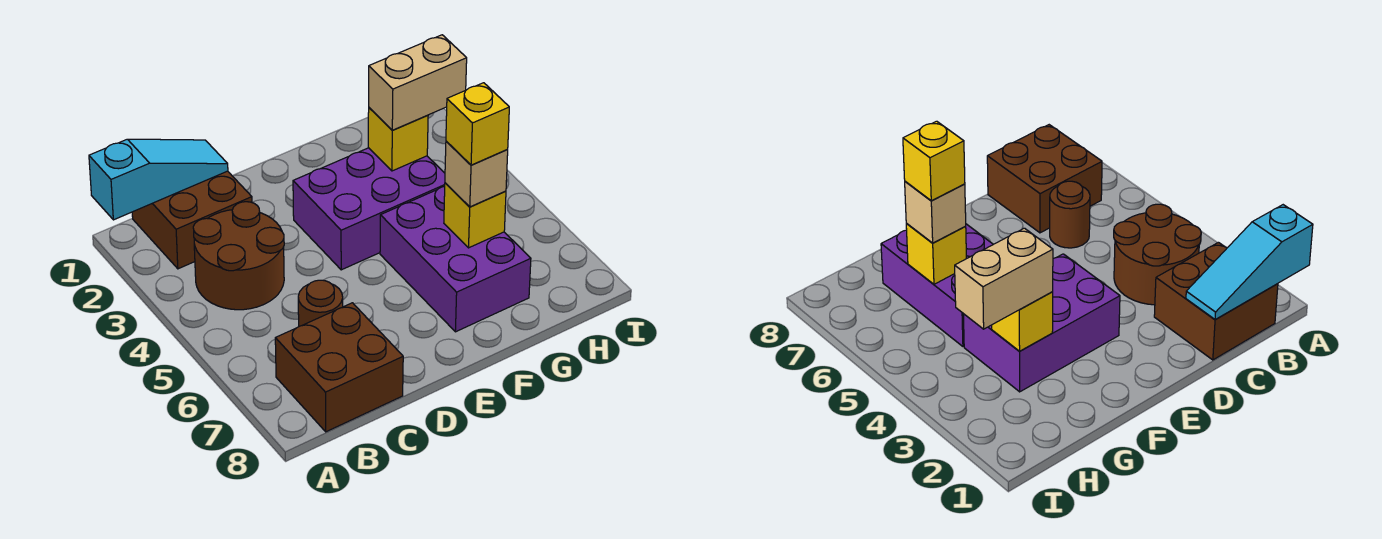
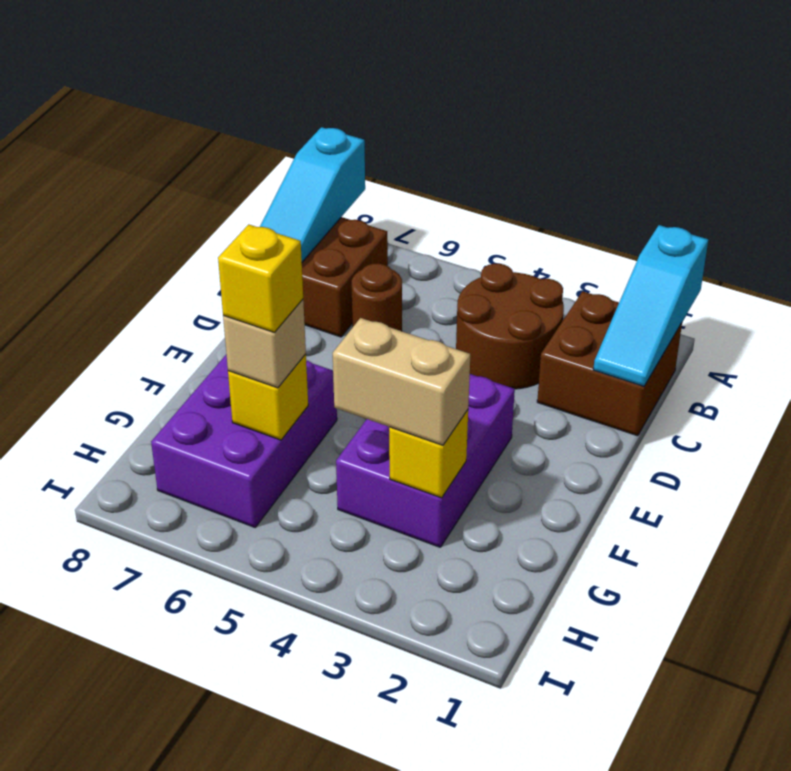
none -> cyan 1x3 slope [260,127,365,262]
purple 2x3 brick [380,186,531,332] -> purple 2x3 brick turned to [151,355,337,527]
tan 1x2 brick [369,35,467,130] -> tan 1x2 brick turned to [333,318,470,445]

